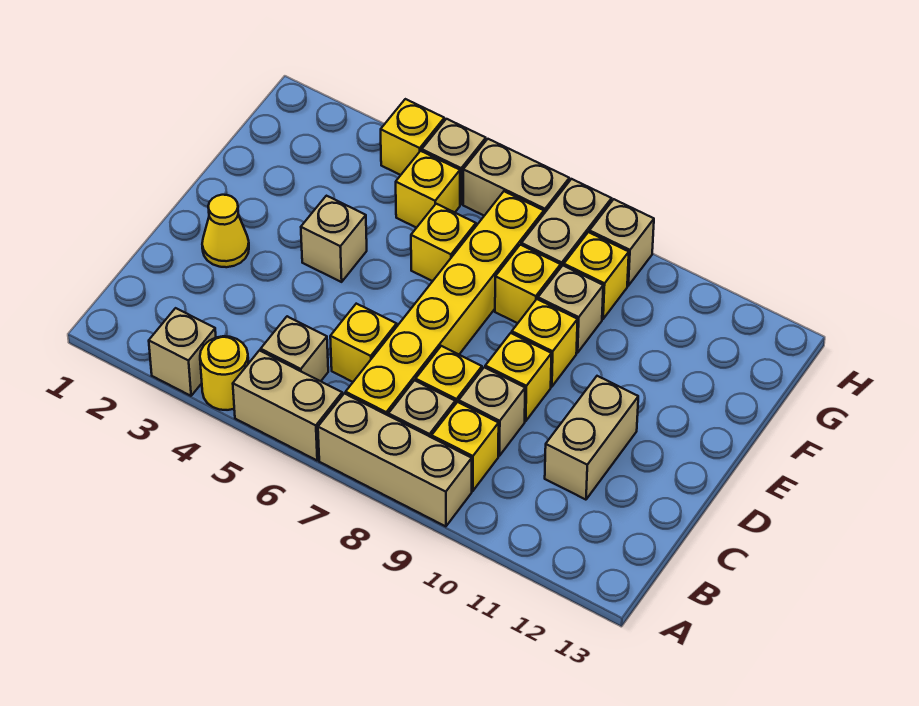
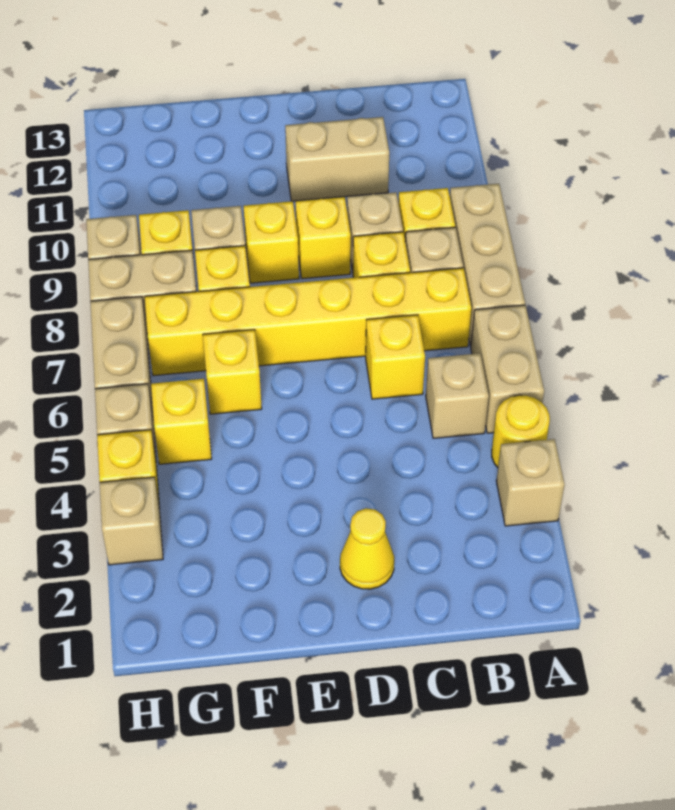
tan 1x1 brick [301,196,367,282] -> tan 1x1 brick moved to [100,477,163,565]

